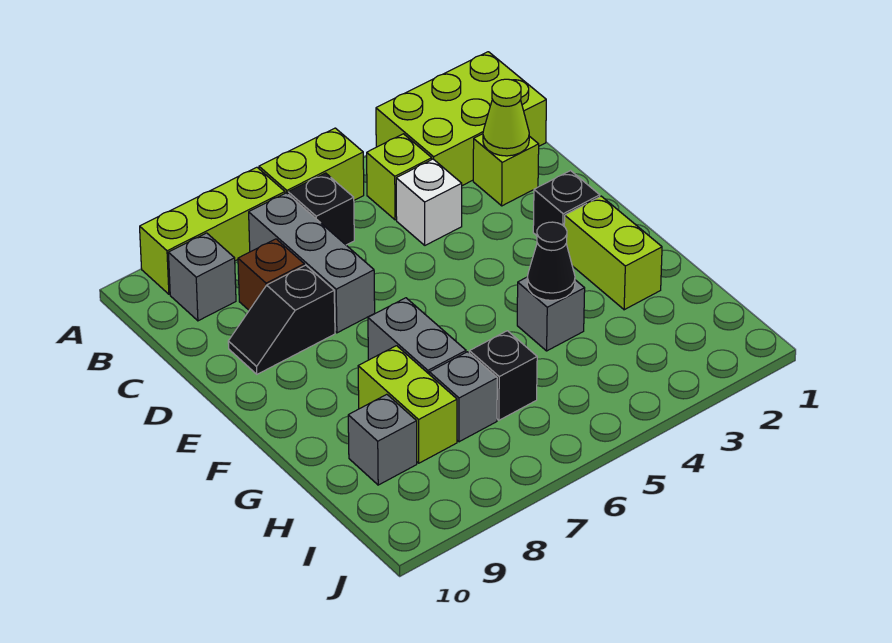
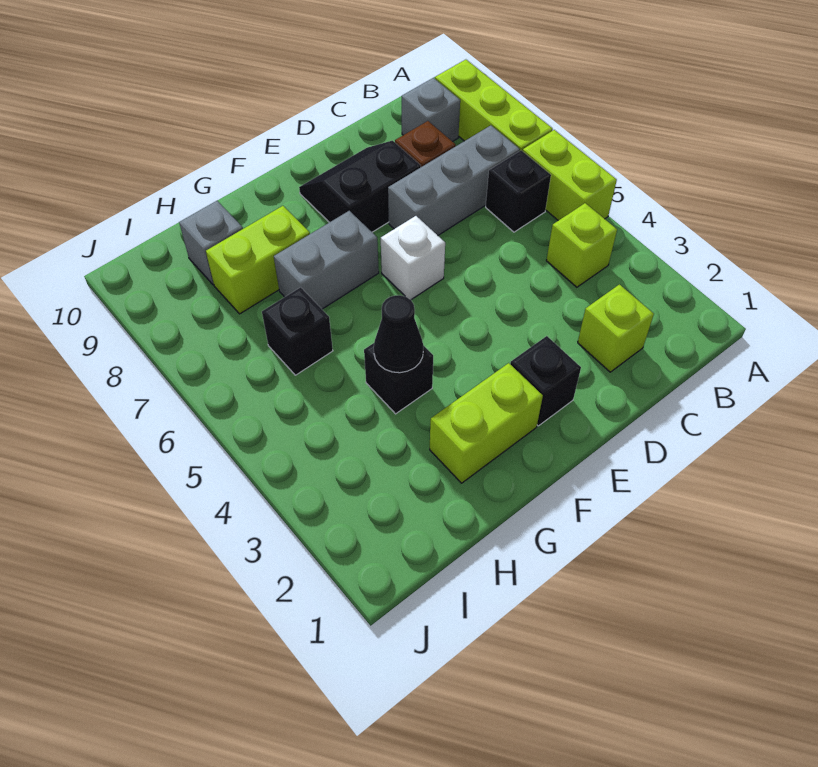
lime 2x3 brick [376,52,546,186] -> none
lime 1x1 cone [483,79,529,156] -> none
white 1x1 brick [396,159,462,245] -> white 1x1 brick moved to [381,216,445,300]
black 1x2 slope [228,265,335,374] -> black 2x2 slope [299,141,421,232]
grey 1x1 brick [517,277,585,351] -> black 1x1 brick [364,343,433,414]
grey 1x1 brick [429,352,497,442] -> none

